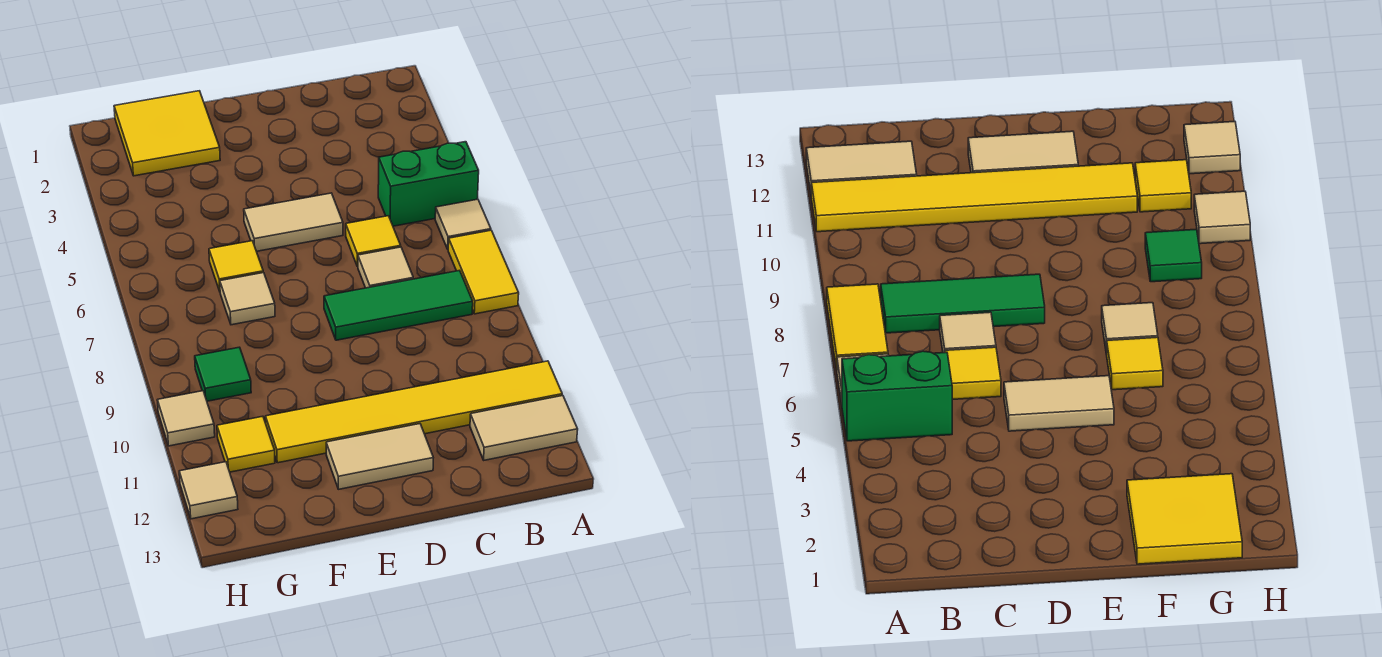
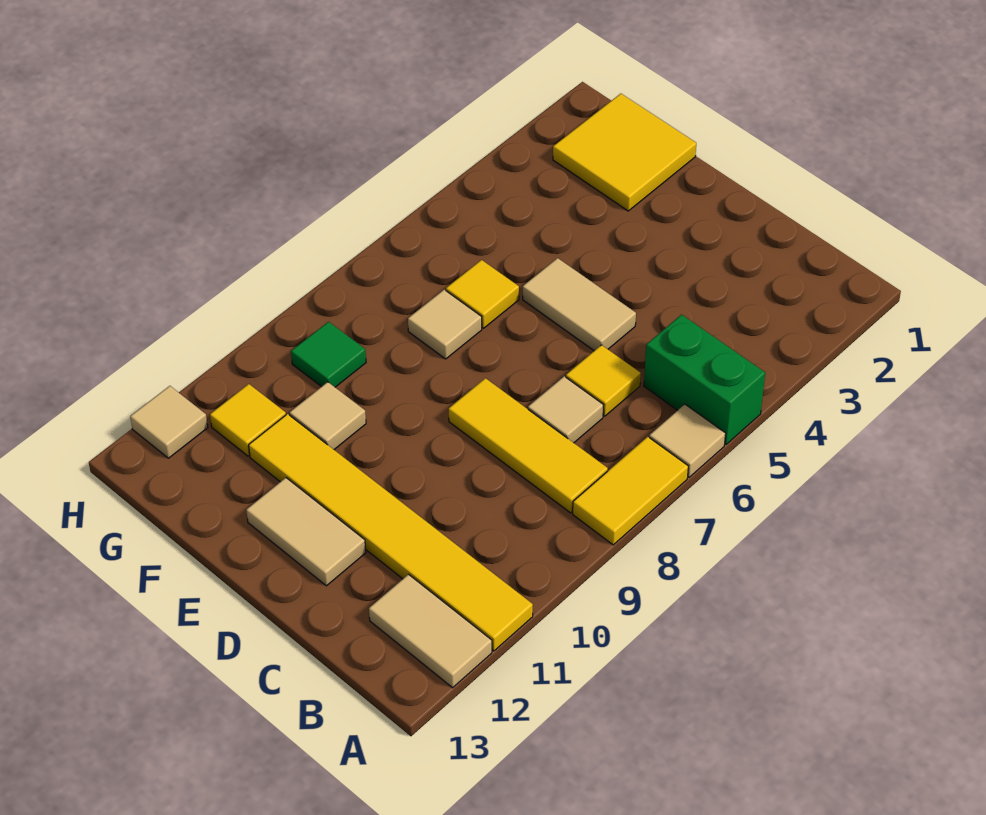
green 1x3 tile [324,270,473,340] -> yellow 1x3 tile [449,378,608,513]
tan 1x1 tile [158,391,215,446] -> tan 1x1 tile moved to [290,382,366,449]

